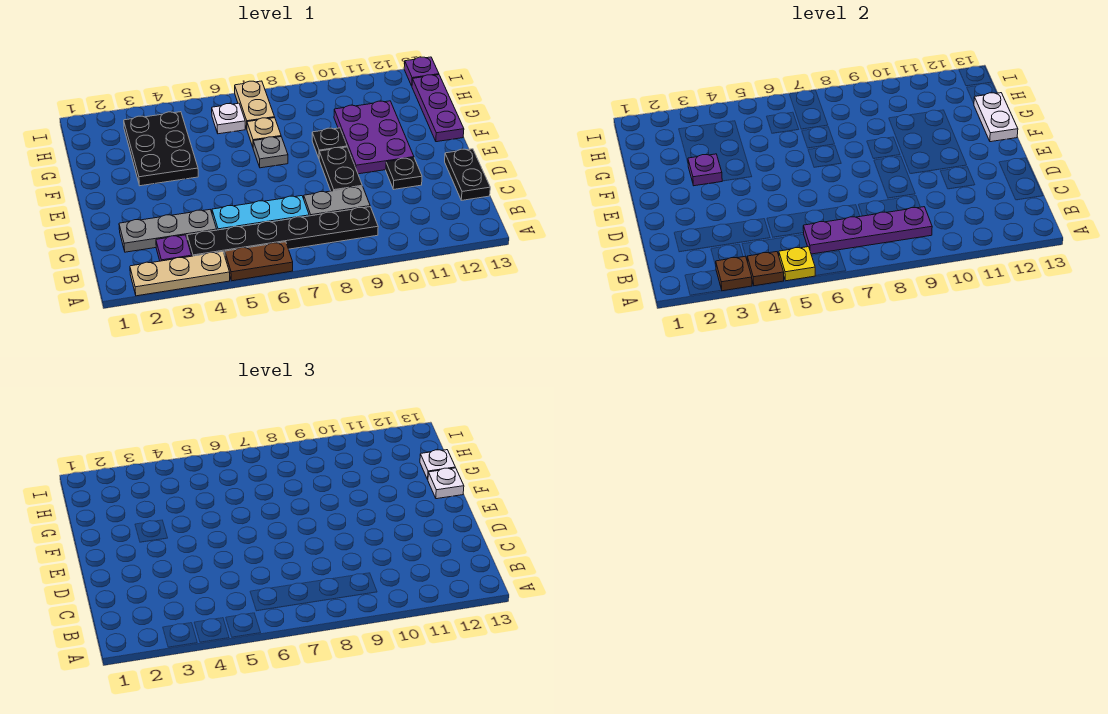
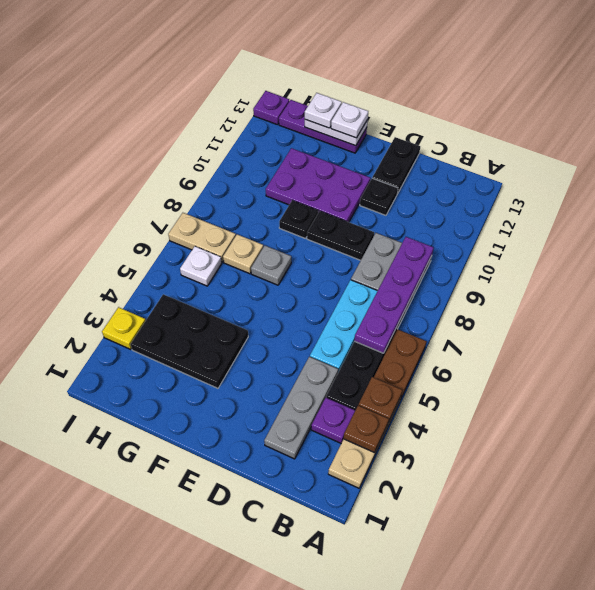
yellow 1x1 plate [779,247,815,281] -> yellow 1x1 plate moved to [102,307,146,350]
black 1x2 plate [445,149,490,200] -> black 1x2 plate turned to [372,137,420,194]
purple 1x1 plate [688,154,722,186] -> none

